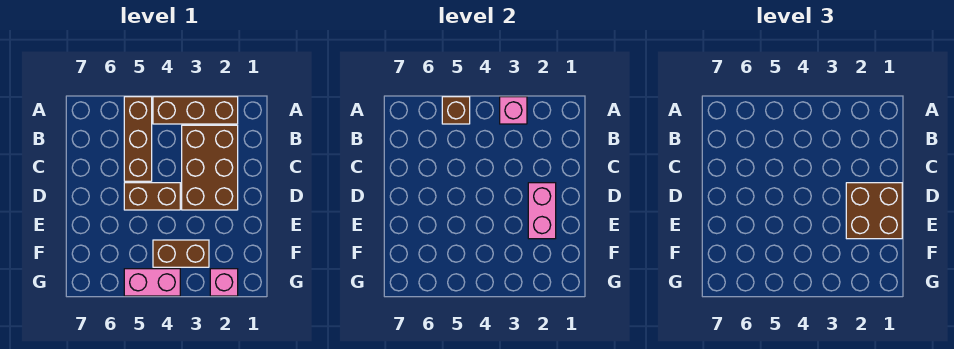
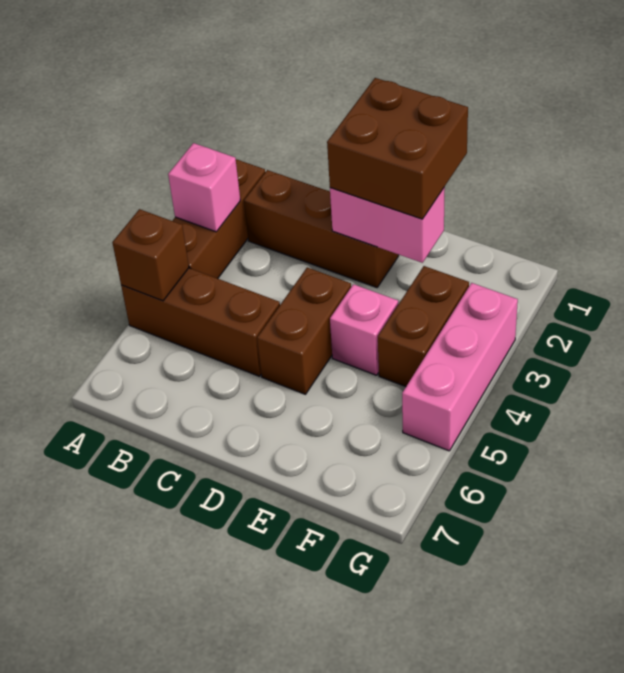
brown 2x3 brick [182,125,238,210] -> brown 1x3 brick [244,170,399,288]
pink 1x1 brick [210,269,238,296] -> pink 1x1 brick moved to [330,284,398,375]
pink 1x2 brick [124,269,180,296] -> pink 1x3 brick [402,283,518,451]

